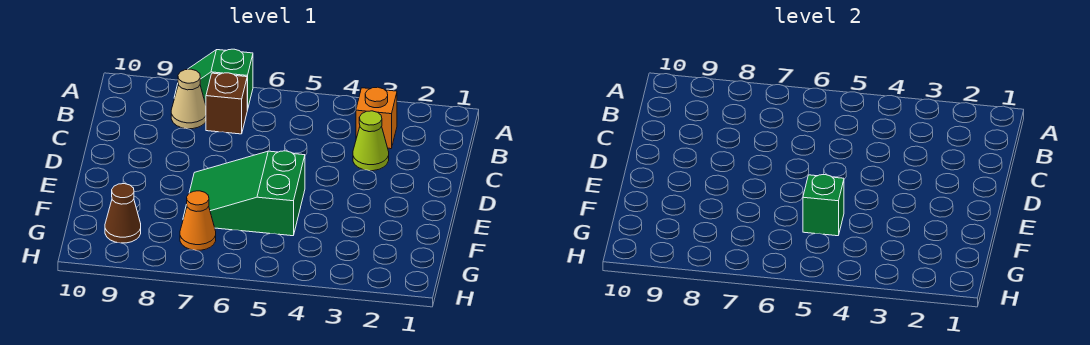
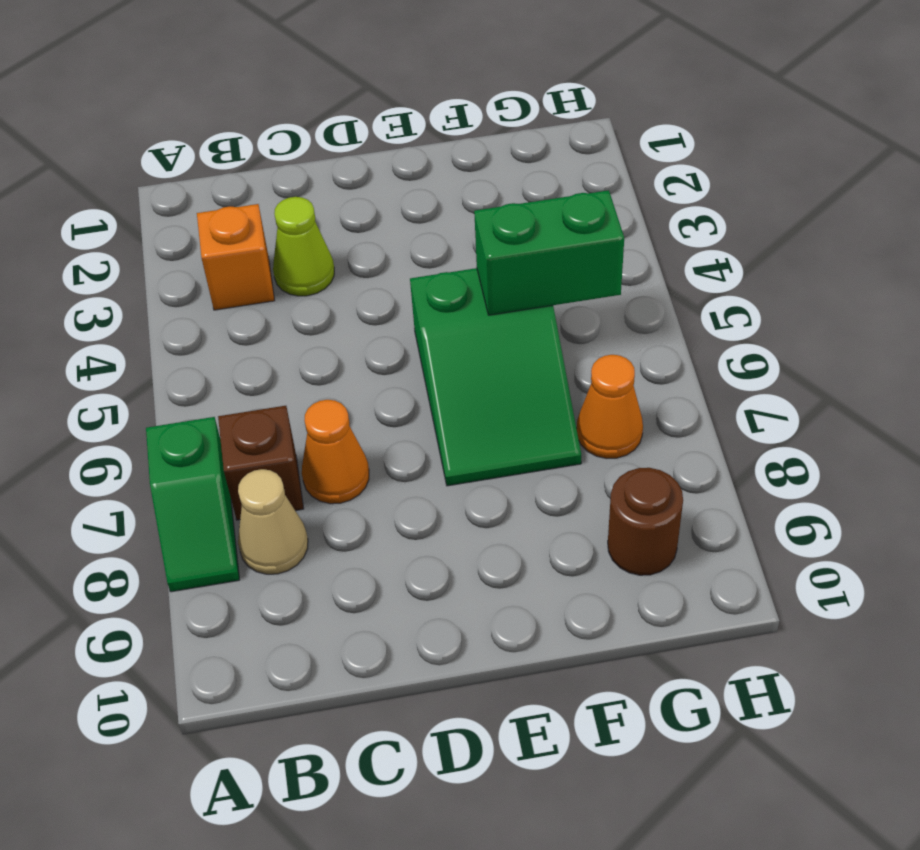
none -> orange 1x1 cone [302,400,369,504]
green 1x1 brick [803,175,844,236] -> green 1x2 brick [474,190,624,315]
brown 1x1 cone [105,184,141,243] -> brown 1x1 round brick [608,468,683,575]

